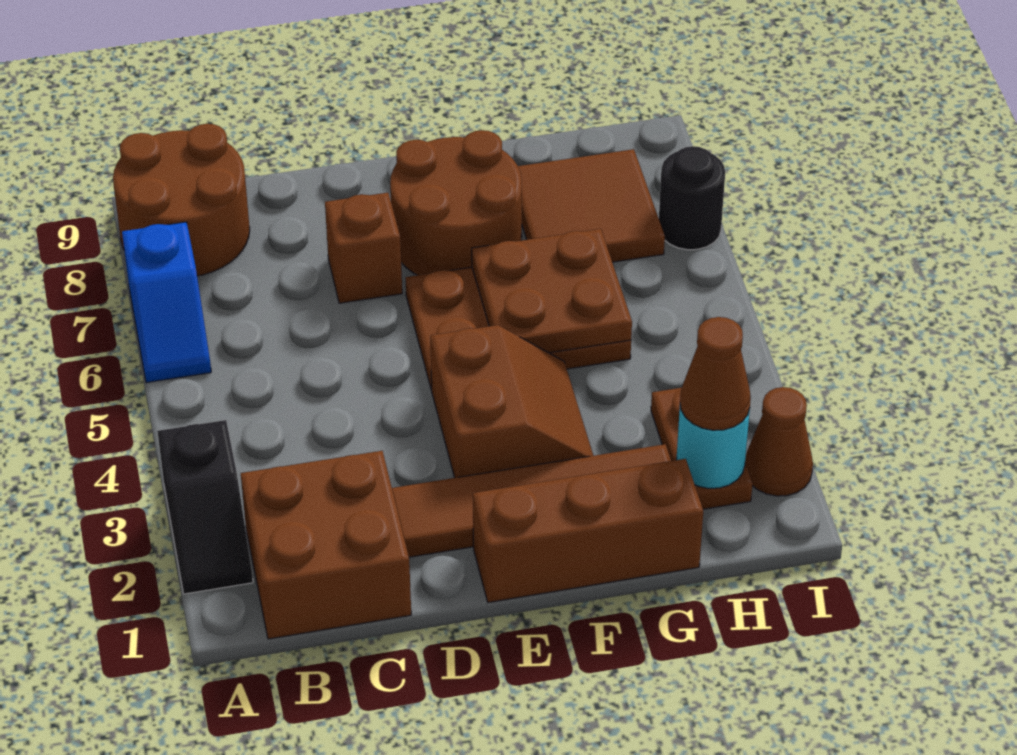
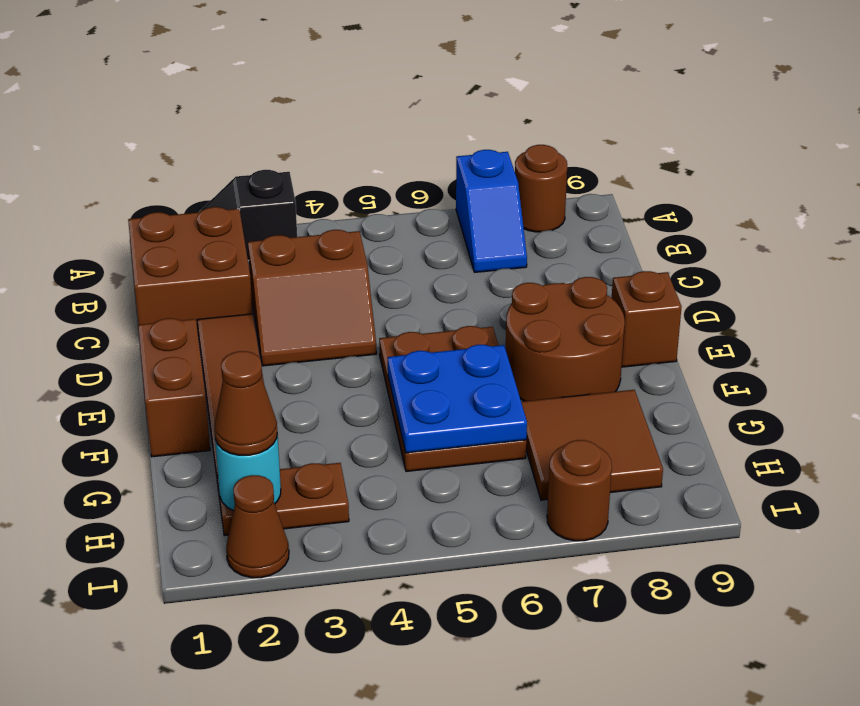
blue 1x2 slope [122,222,211,383] -> blue 1x2 slope turned to [456,150,527,272]
brown 2x2 round brick [113,124,250,276] -> brown 1x1 round brick [515,145,567,232]
brown 1x1 brick [325,193,402,303] -> brown 1x1 brick moved to [612,271,682,367]
brown 1x3 brick [473,459,703,602] -> brown 1x2 brick [138,318,210,457]
brown 2x2 slope [430,325,593,478] -> brown 2x2 slope moved to [248,230,377,366]
brown 2x2 plate [472,229,632,353] -> blue 2x2 plate [388,345,527,453]
black 1x1 round brick [659,146,725,250] -> brown 1x1 round brick [547,440,612,541]

